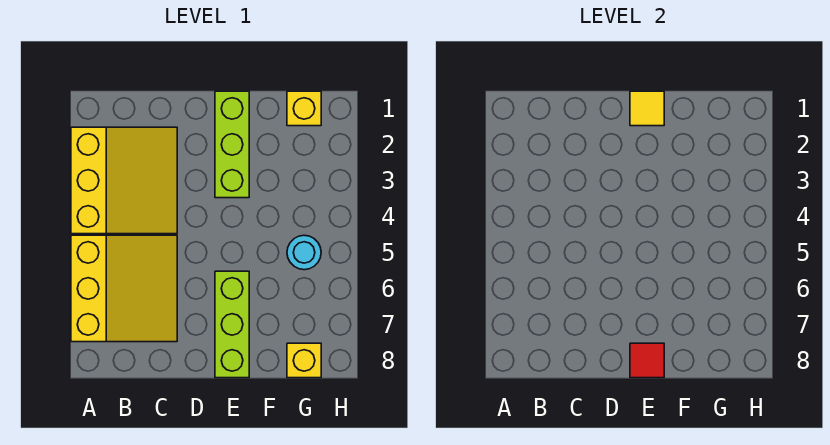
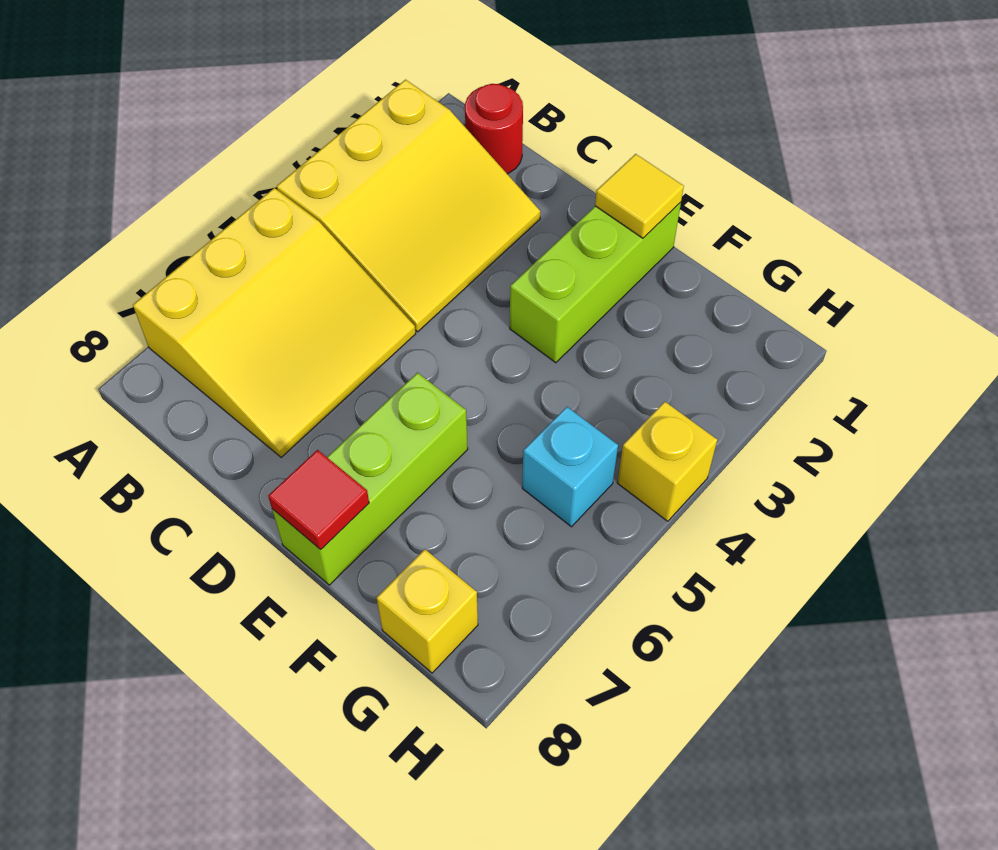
none -> red 1x1 round brick [465,84,523,174]
yellow 1x1 brick [287,91,321,126] -> yellow 1x1 brick moved to [617,402,717,521]
cyan 1x1 round brick [287,235,321,270] -> cyan 1x1 brick [522,407,618,527]

